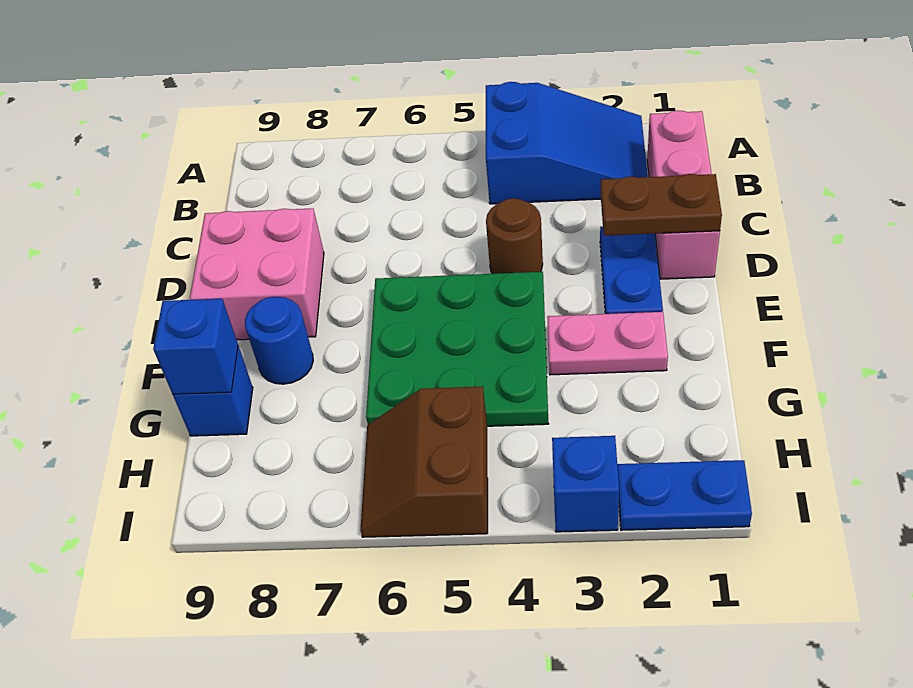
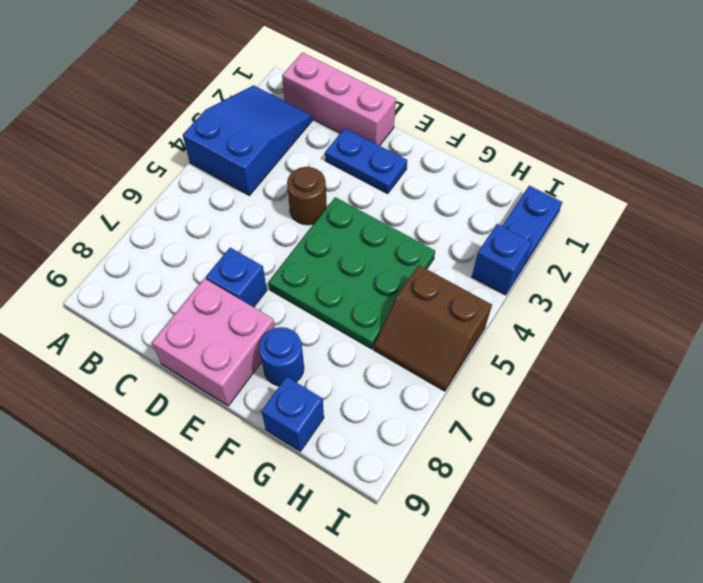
brown 1x2 plate [601,174,722,236] -> none
pink 1x2 plate [547,312,668,375] -> none
blue 1x1 brick [153,299,238,394] -> blue 1x1 brick moved to [206,248,267,307]

